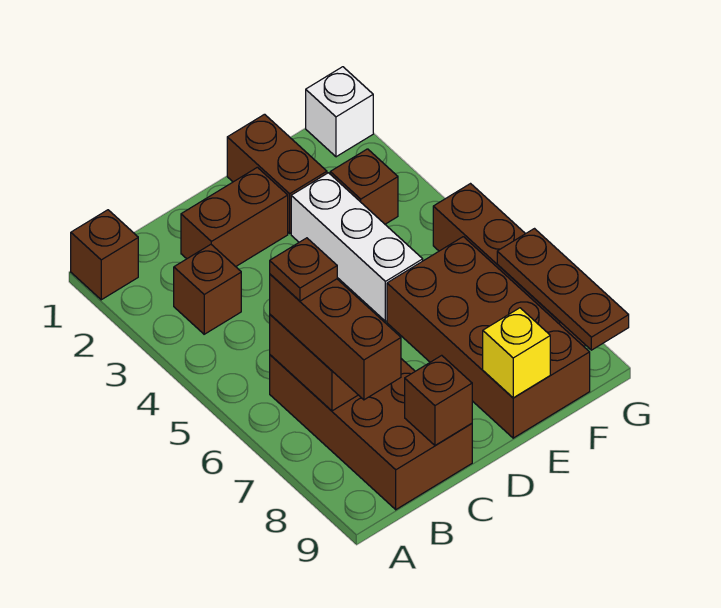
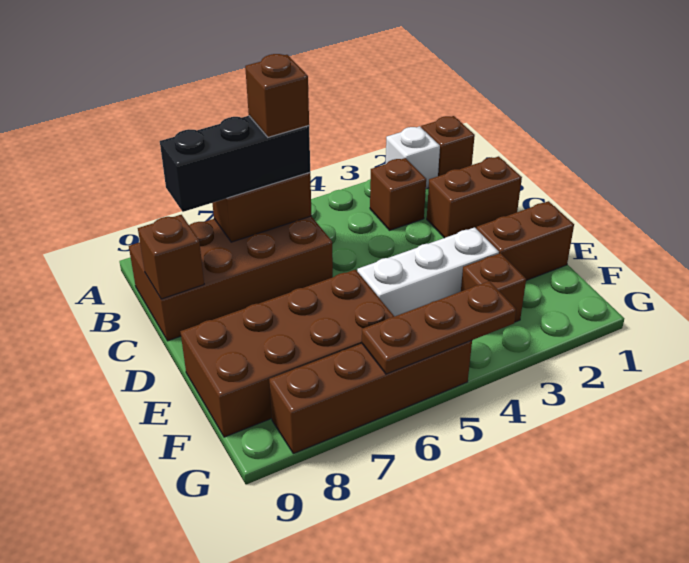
brown 1x3 brick [270,274,401,400] -> black 1x3 brick [160,116,310,212]
brown 1x1 plate [270,238,337,301] -> brown 1x1 brick [245,54,309,137]
brown 1x2 brick [181,167,288,267] -> brown 1x2 brick turned to [427,156,522,238]
yellow 1x1 brick [483,308,550,398] -> none
white 1x1 brick [306,67,373,157] -> white 1x1 brick moved to [386,126,440,189]
brown 1x3 plate [497,229,629,350] -> brown 1x3 plate moved to [362,281,516,374]

